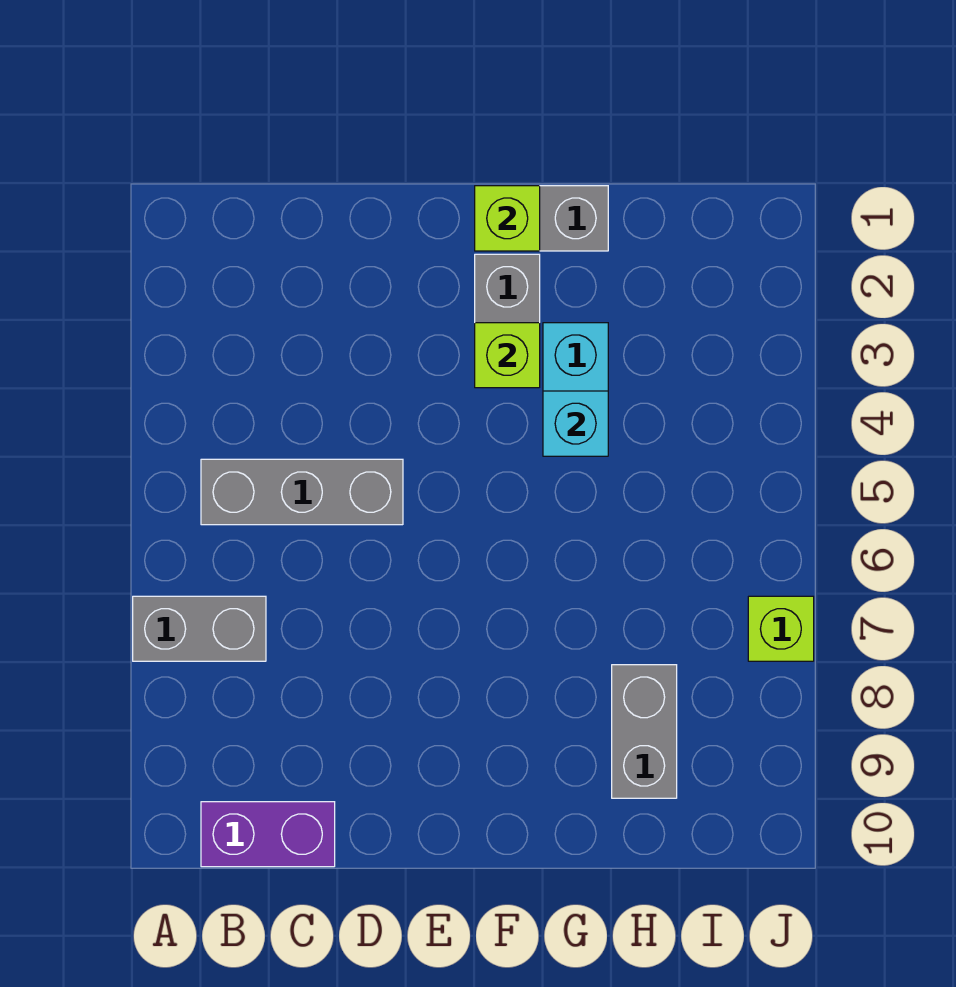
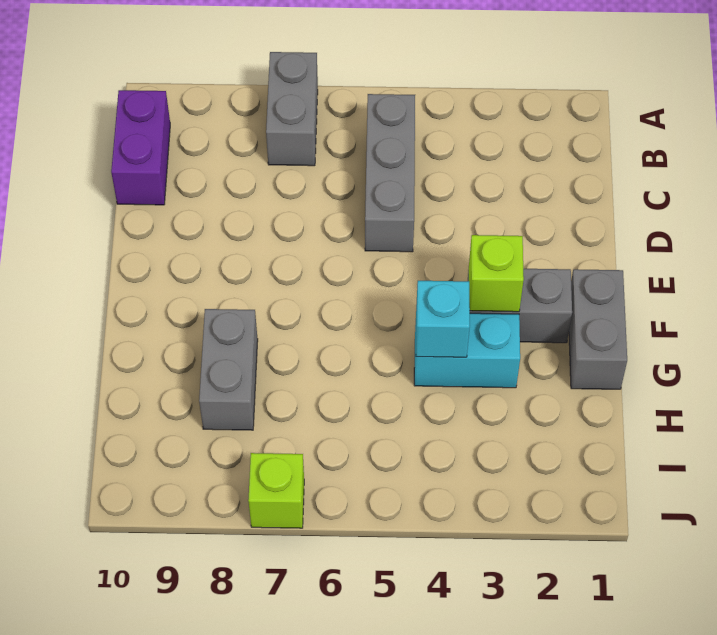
lime 1x1 brick [475,186,540,251] -> none
grey 1x2 brick [612,665,677,798] -> grey 1x2 brick turned to [199,309,258,430]

